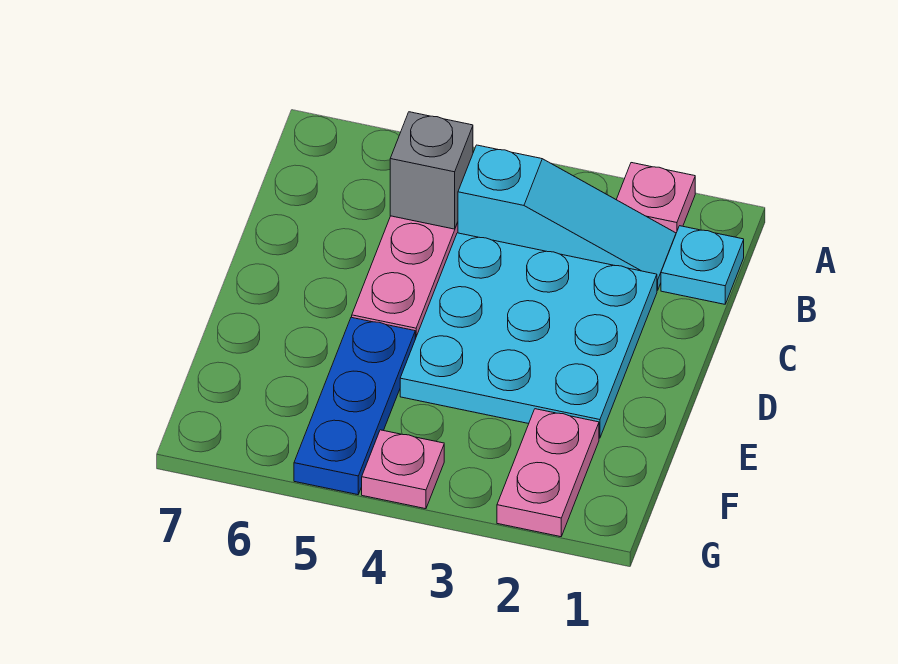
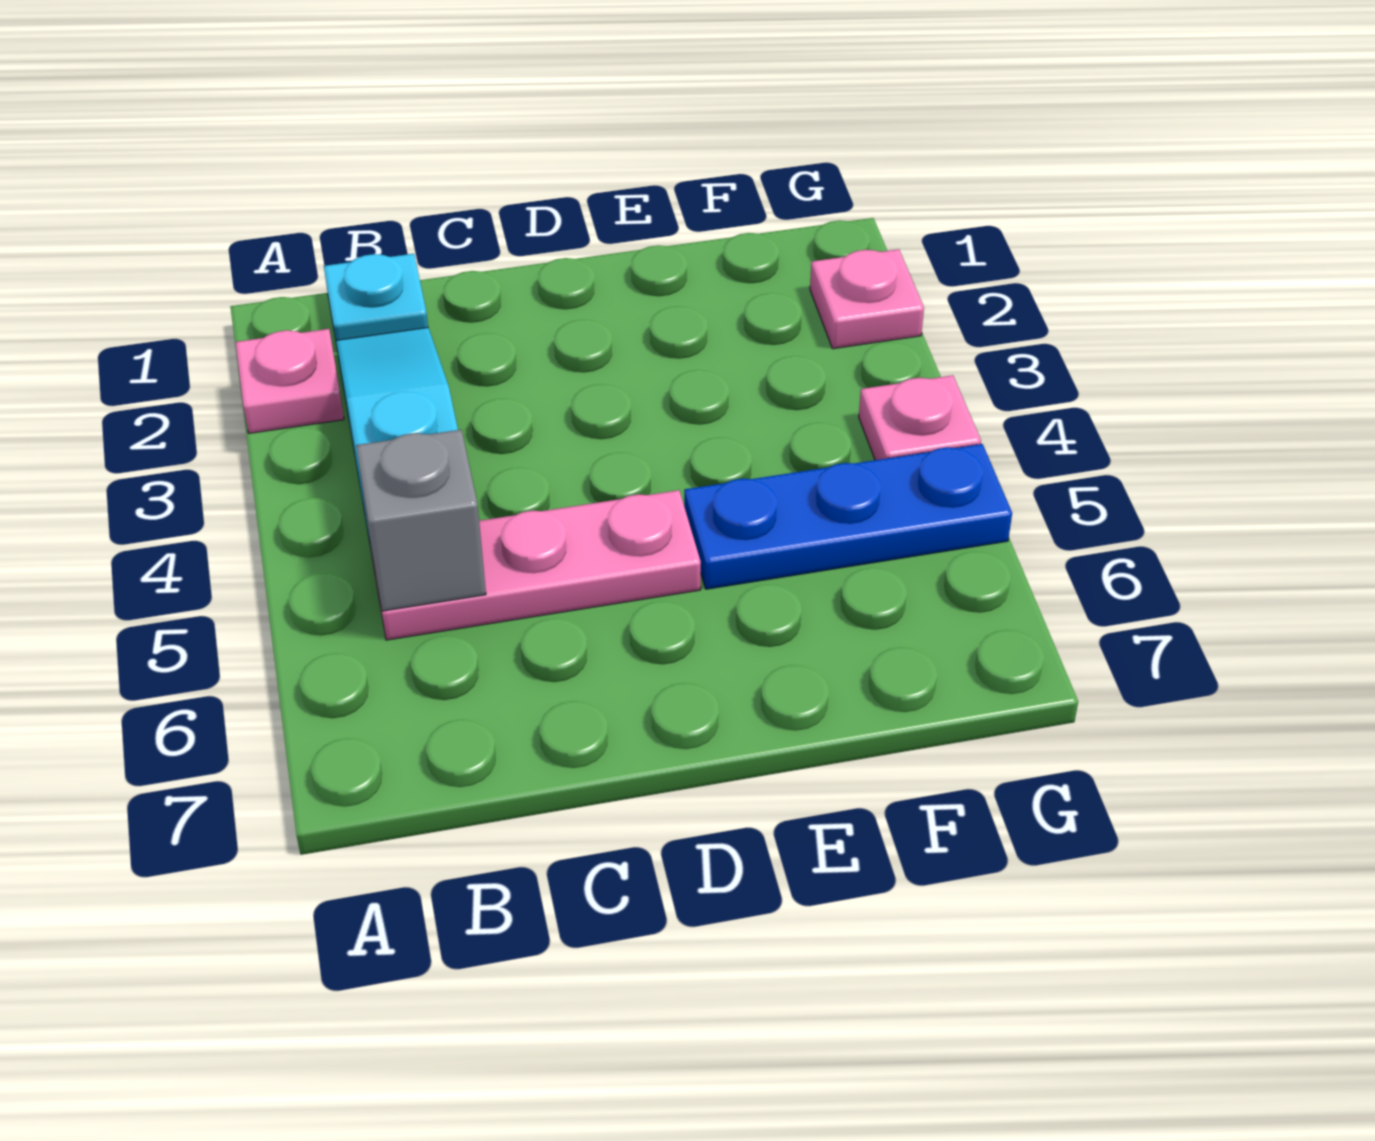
cyan 3x3 plate [400,233,657,438] -> none
pink 1x2 plate [497,409,599,537] -> pink 1x1 plate [810,249,924,349]

